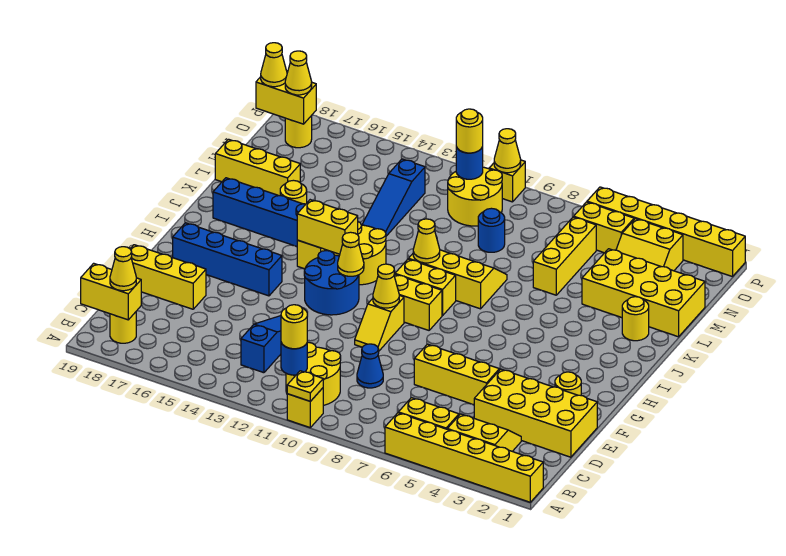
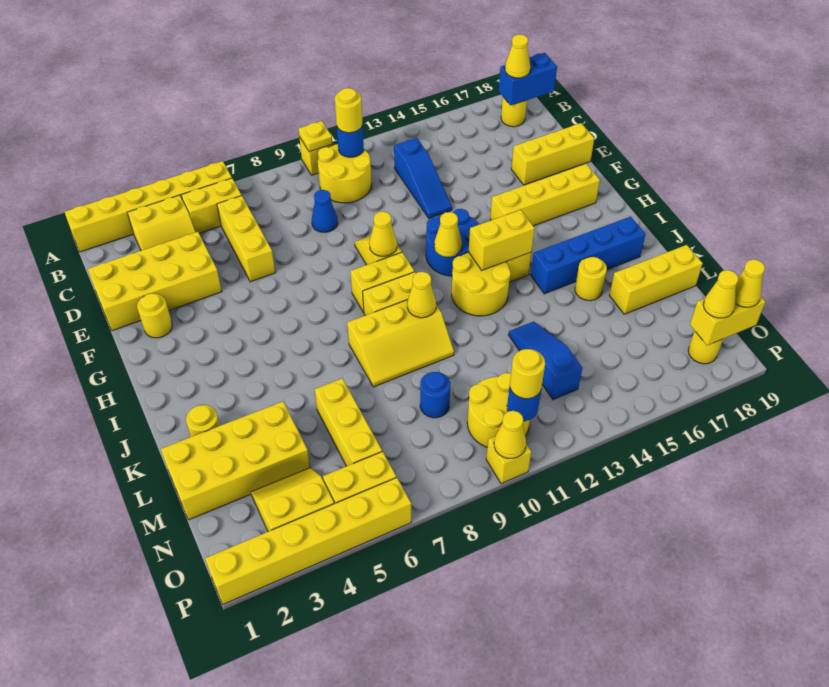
yellow 1x2 brick [81,263,141,320] -> blue 1x2 brick [499,53,557,105]
yellow 1x3 brick [414,344,499,405] -> yellow 1x3 brick turned to [217,196,275,282]
blue 1x4 brick [173,223,282,296] -> yellow 1x4 brick [490,164,600,226]

